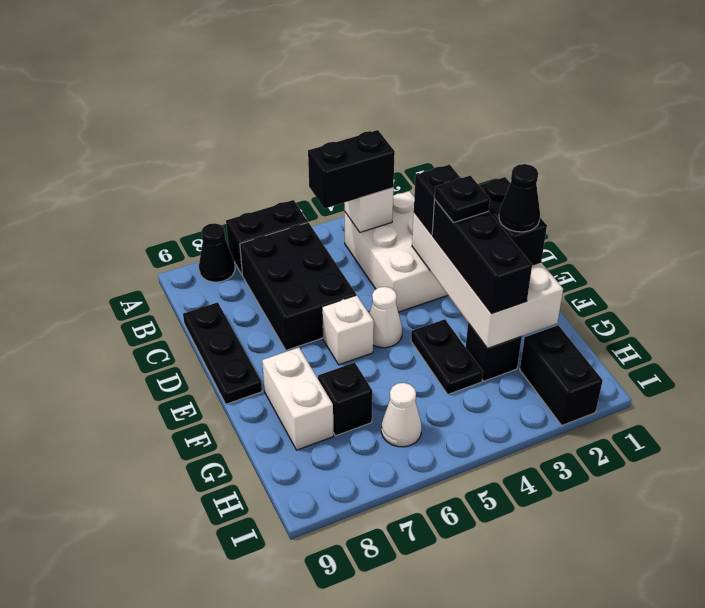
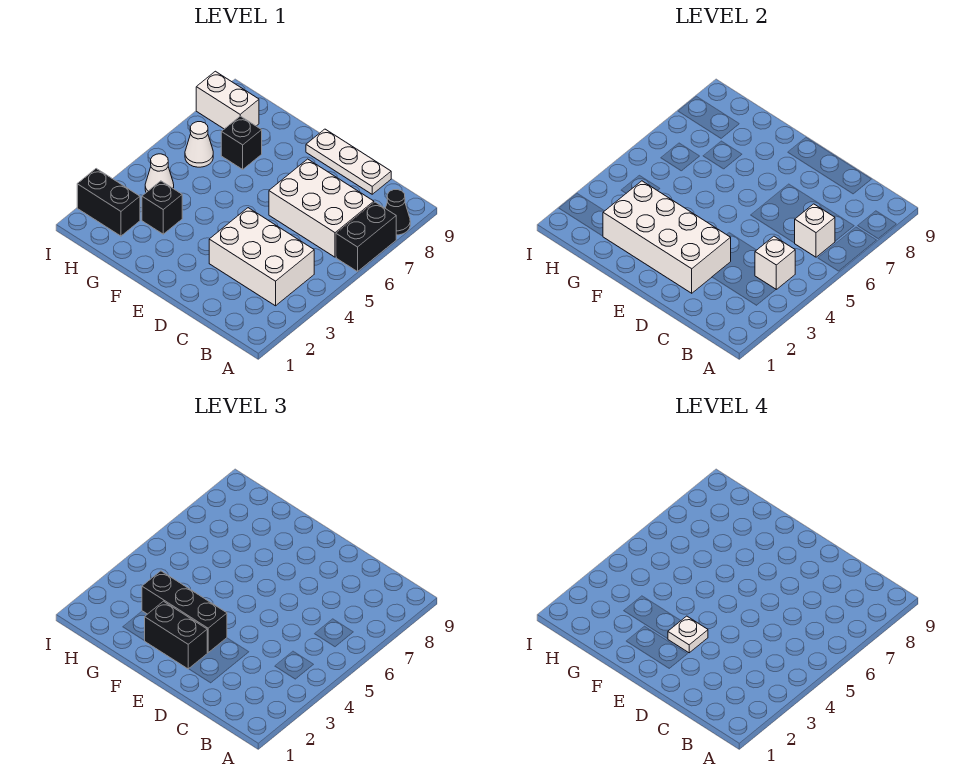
black 1x2 brick [308,130,395,209] -> none
black 2x3 brick [240,222,356,350] -> white 2x3 brick [269,159,374,257]
black 1x3 plate [183,302,262,404] -> white 1x3 plate [306,129,391,194]
black 1x1 brick [414,165,460,234] -> none
black 1x1 plate [435,176,490,223] -> white 1x1 plate [668,616,708,653]
white 1x1 cone [369,287,402,348] -> white 1x1 cone moved to [145,154,174,192]
white 1x1 brick [322,295,374,365] -> white 1x1 brick moved to [795,204,835,257]
black 1x1 cone [499,164,540,232] -> none
black 1x2 plate [411,319,483,394] -> none
white 1x2 brick [262,348,334,450] -> white 1x2 brick moved to [196,71,259,129]

